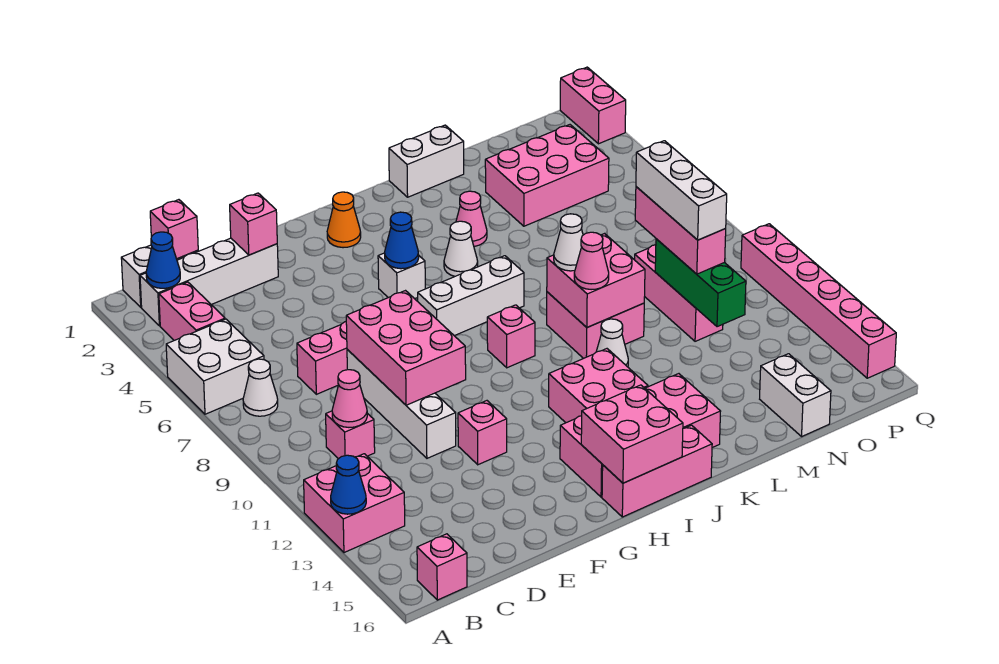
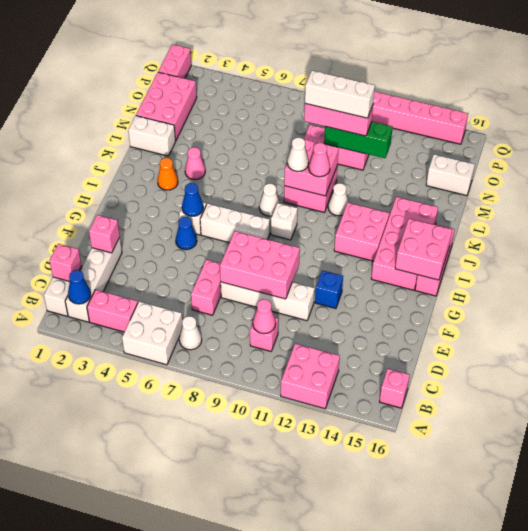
blue 1x1 cone [331,455,366,514] -> blue 1x1 cone moved to [176,217,197,250]
pink 1x1 brick [458,401,507,465] -> blue 1x1 brick [315,271,343,308]
orange 1x1 cone [327,192,361,248] -> orange 1x1 cone moved to [157,158,178,190]
white 1x3 brick [418,256,524,336] -> white 1x3 brick turned to [200,203,270,243]
pink 1x1 brick [487,305,535,368] -> white 1x1 brick [271,203,298,240]
white 1x1 cone [444,221,478,276] -> white 1x1 cone moved to [259,184,280,216]
white 1x2 brick [389,125,464,197] -> white 1x2 brick turned to [128,116,176,156]
pink 2x3 brick [485,125,609,226] -> pink 2x3 brick moved to [136,72,197,141]
pink 1x2 brick [560,67,626,144] -> pink 1x2 brick turned to [158,44,191,78]

